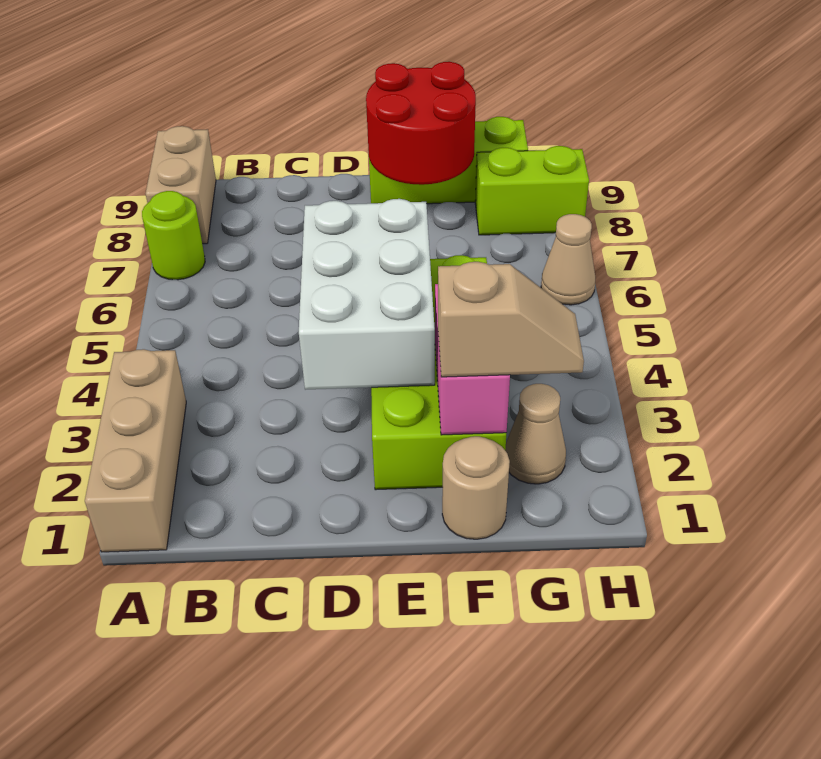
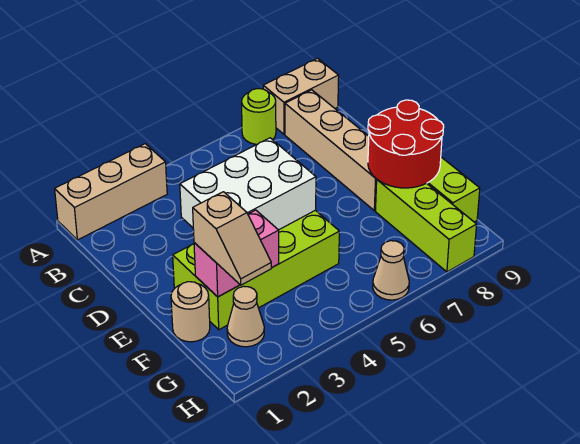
none -> tan 1x4 brick [285,90,377,211]
lime 1x2 brick [475,146,589,235] -> lime 1x3 brick [375,180,477,272]

